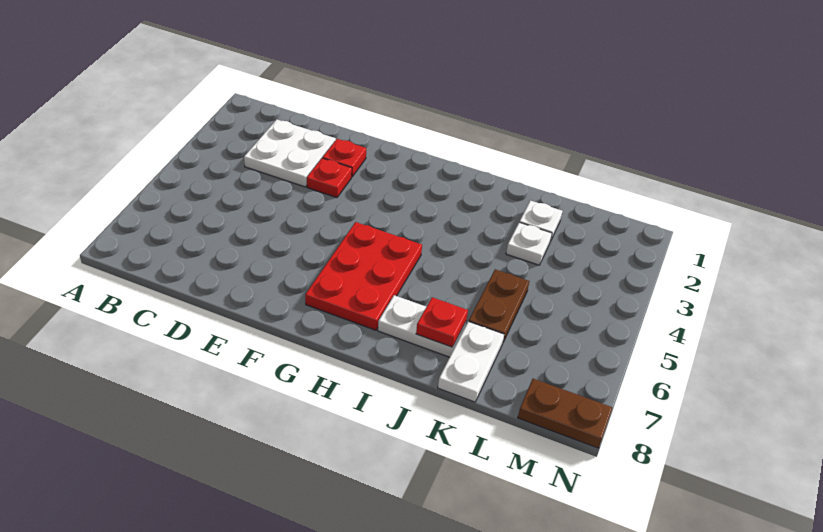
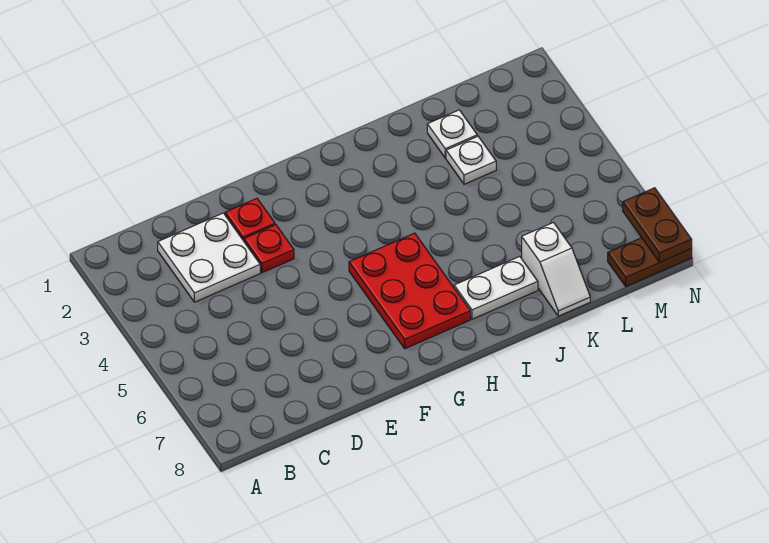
red 1x1 plate [416,297,468,347] -> none
brown 1x2 plate [469,269,529,342] -> brown 1x2 plate moved to [623,188,692,263]
white 1x2 plate [438,321,504,402] -> white 1x2 slope [522,222,590,316]

